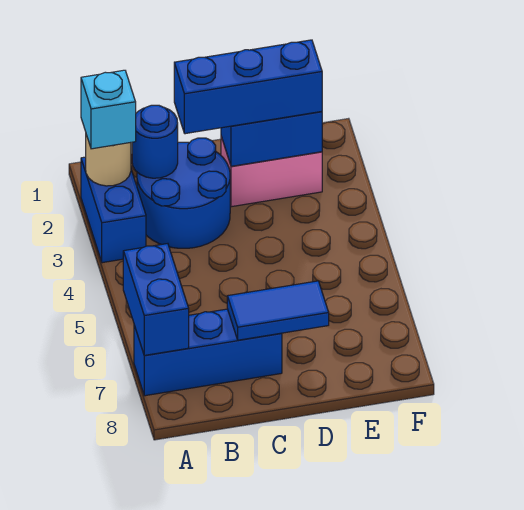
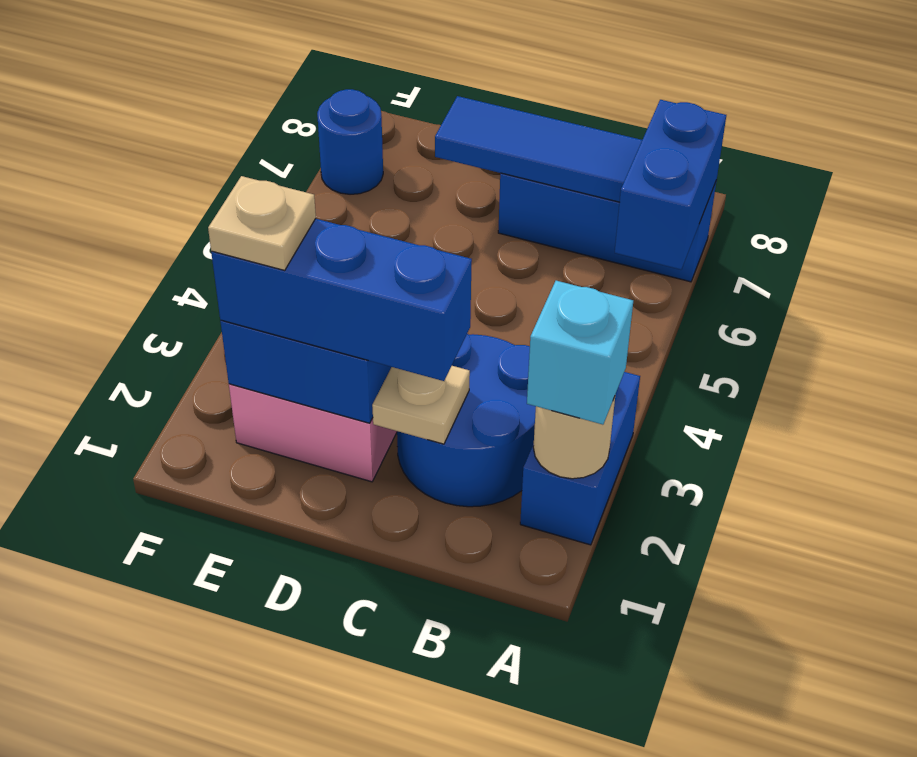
blue 1x1 round brick [132,105,178,178] -> blue 1x1 round brick moved to [317,89,383,194]
none -> tan 1x1 plate [372,366,470,444]
blue 1x2 tile [227,281,329,340] -> blue 1x3 tile [435,96,642,202]
none -> tan 1x1 plate [208,176,316,270]

